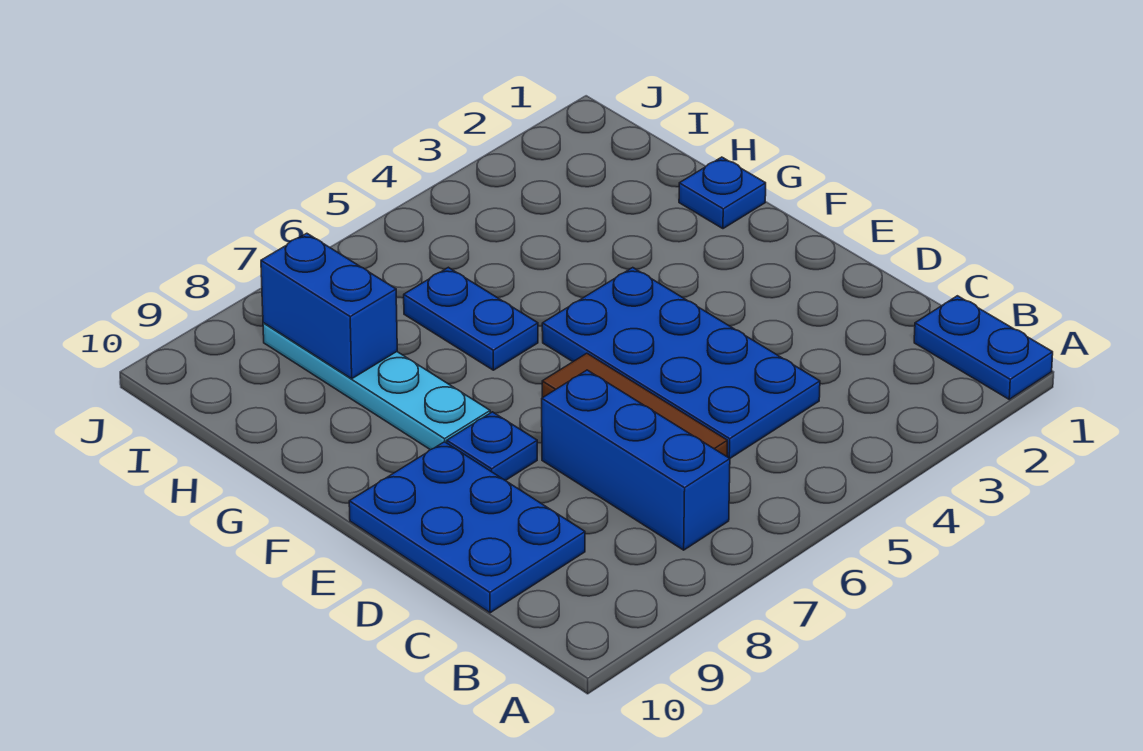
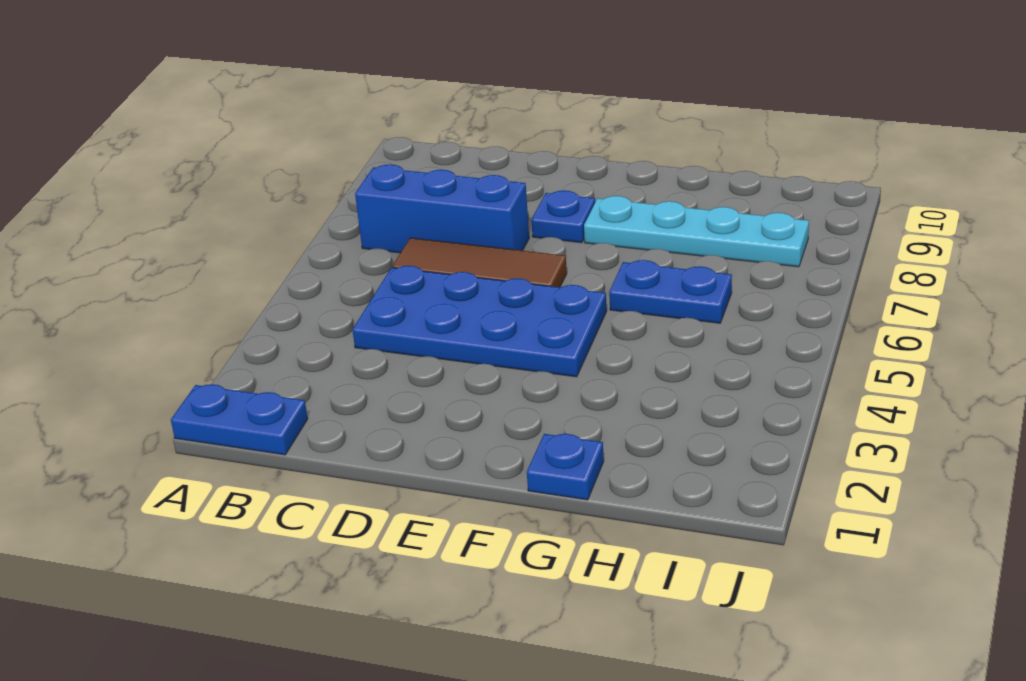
blue 2x3 plate [349,442,585,613] -> none
blue 1x2 brick [261,233,397,379] -> none

